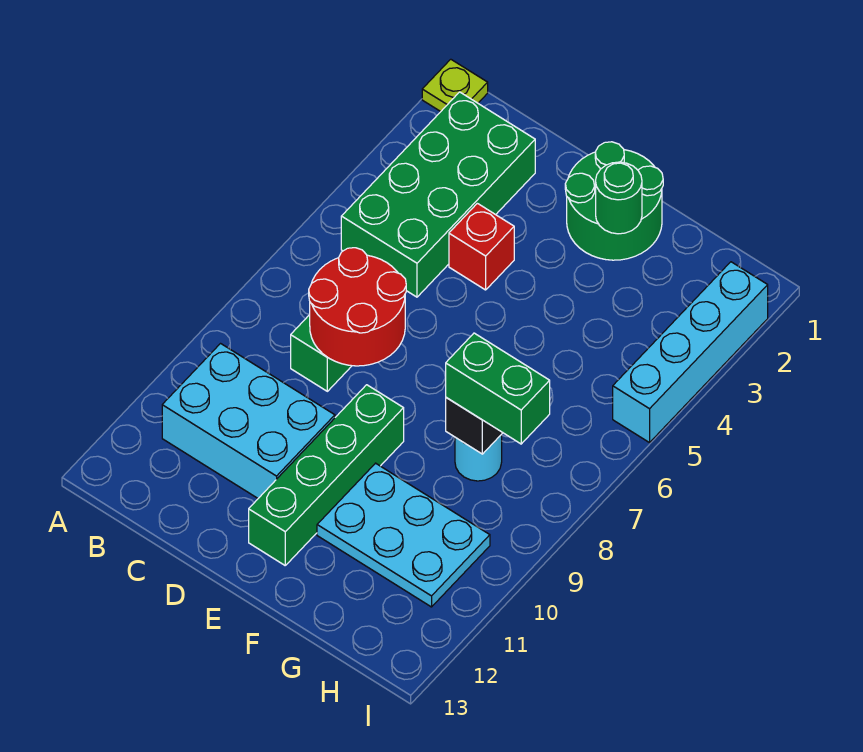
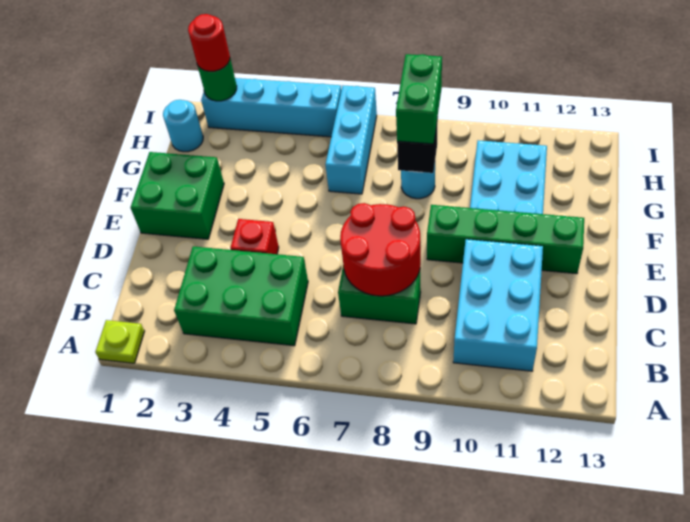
green 2x4 brick [341,92,535,297] -> green 2x3 brick [174,246,308,346]
green 2x2 round brick [565,142,663,260] -> green 2x2 brick [131,152,224,239]
green 1x1 round brick [596,162,642,234] -> green 1x1 round brick moved to [198,59,237,101]
none -> cyan 1x3 brick [325,86,377,194]
none -> cyan 1x1 round brick [163,100,203,152]
none -> red 1x1 round brick [188,14,230,71]

